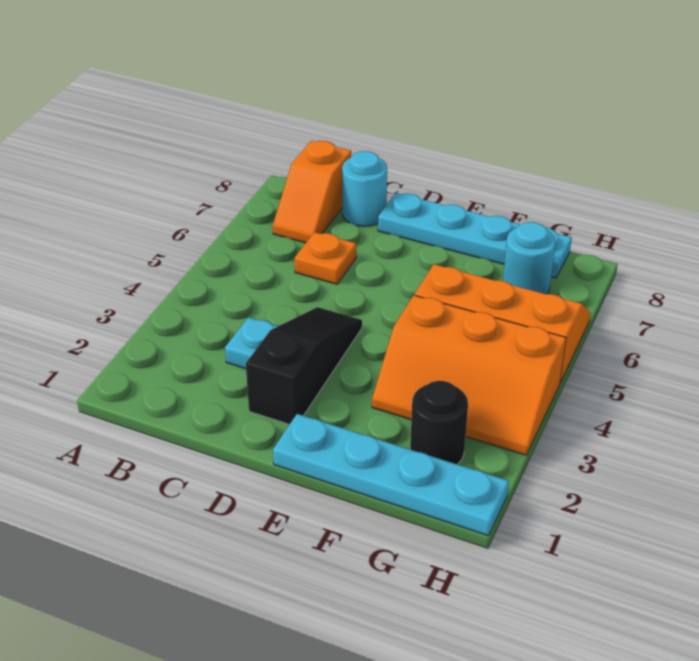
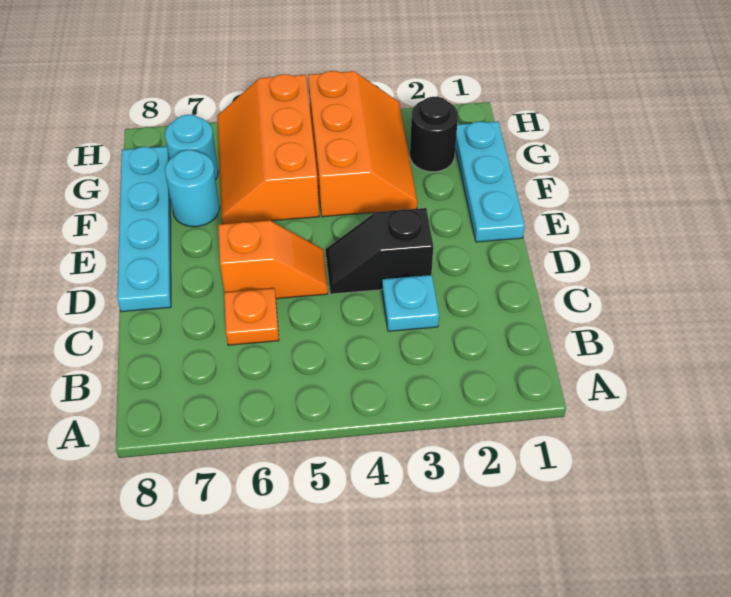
orange 1x2 slope [273,141,351,243] -> orange 1x2 slope moved to [218,220,328,299]
cyan 1x1 round brick [342,151,387,226] -> cyan 1x1 round brick moved to [165,150,220,227]
black 1x3 slope [246,307,362,424] -> black 1x2 slope [326,208,433,294]
cyan 1x4 plate [273,414,509,536] -> cyan 1x3 plate [455,122,525,242]

